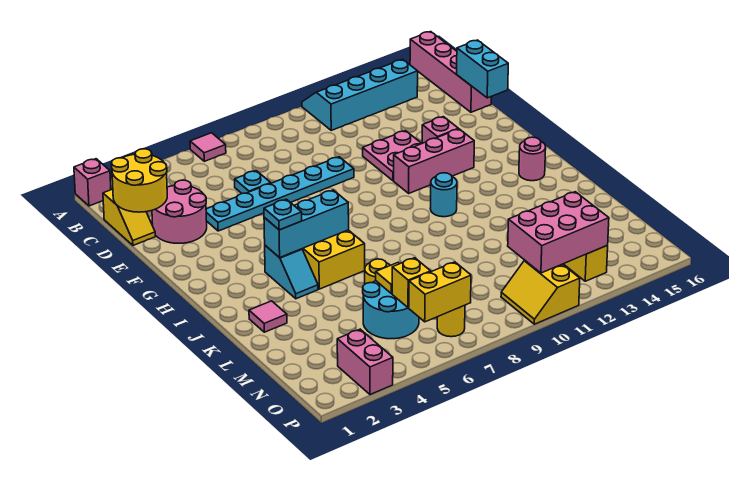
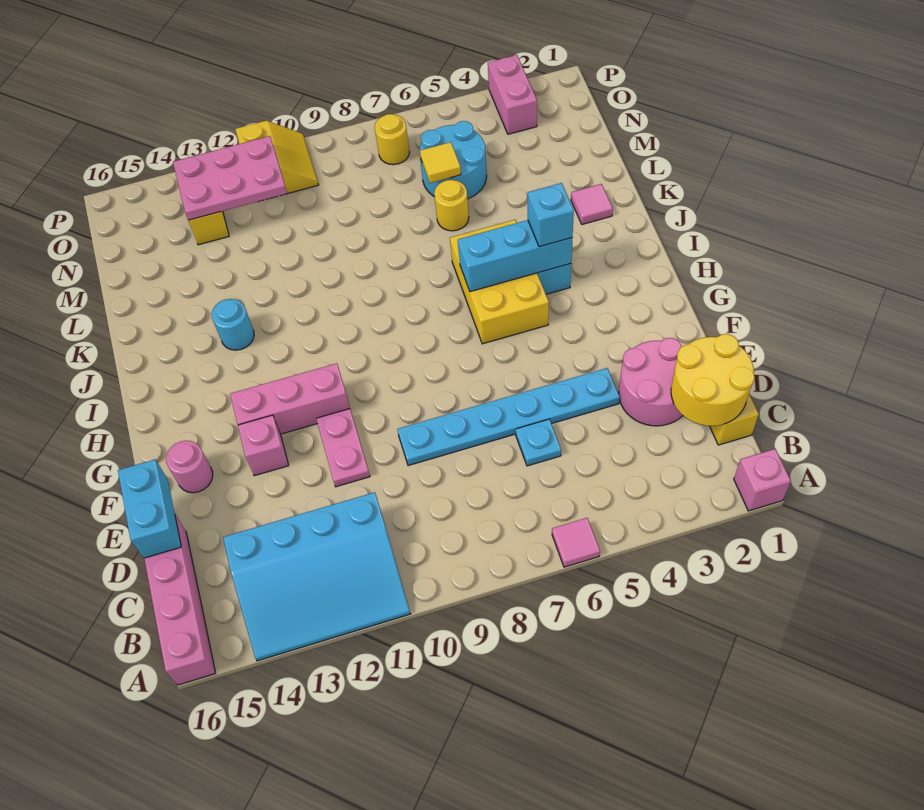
cyan 2x4 slope [302,59,418,130] -> cyan 3x4 slope [223,492,410,661]
pink 2x2 plate [363,131,422,181] -> pink 1x2 plate [316,409,370,487]
cyan 1x1 plate [264,199,302,230] -> cyan 1x1 brick [528,183,574,247]
cyan 1x1 round brick [430,173,457,217] -> cyan 1x1 round brick moved to [212,299,254,350]
pink 1x1 round brick [519,137,546,181] -> pink 1x1 round brick moved to [166,441,213,493]
yellow 1x1 brick [392,258,431,308] -> none
pink 2x3 brick [508,192,609,273] -> pink 2x3 plate [173,136,287,220]
yellow 1x2 brick [409,262,471,322] -> none

